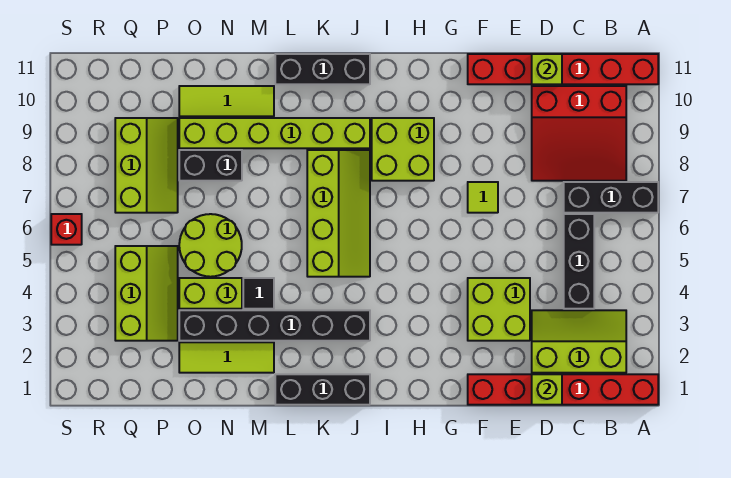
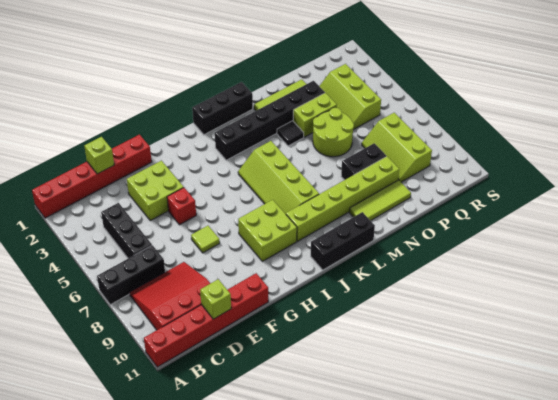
lime 2x3 slope [532,310,626,373] -> none
red 1x1 brick [51,214,82,245] -> red 1x1 brick moved to [167,188,196,225]

